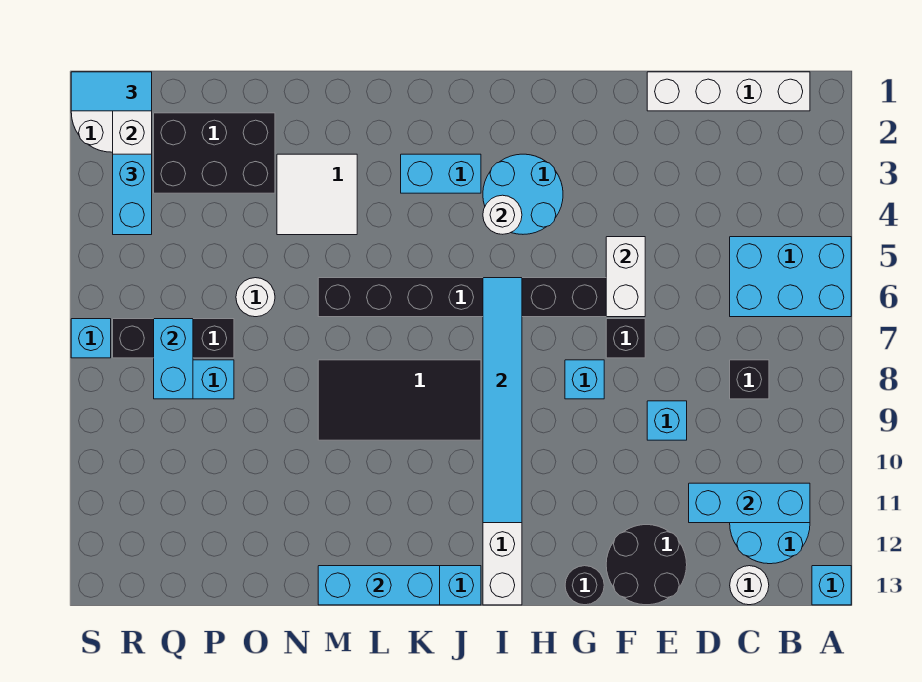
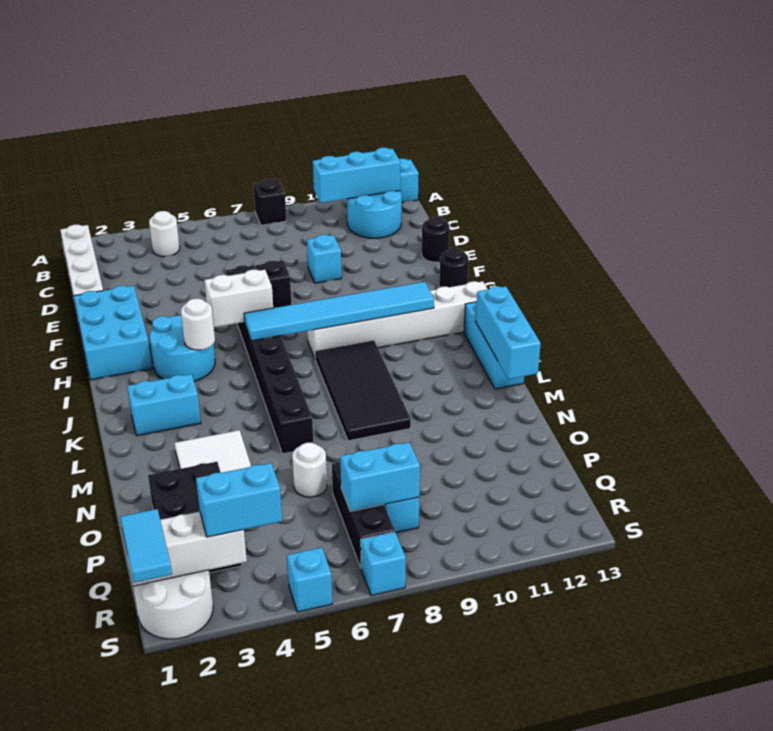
cyan 2x3 brick [730,237,851,317] -> cyan 2x3 brick moved to [74,286,152,380]
cyan 1x3 brick [689,483,810,523] -> cyan 1x3 brick turned to [313,148,400,203]
black 1x1 brick [730,360,769,399] -> black 1x1 brick moved to [253,179,286,225]
white 1x1 round brick [730,566,769,605] -> white 1x1 round brick moved to [149,211,180,257]
black 2x2 round brick [606,525,687,605] -> black 1x1 round brick [422,216,450,262]
white 1x2 brick [606,237,645,317] -> white 1x2 brick moved to [204,270,273,327]
cyan 1x1 brick [565,360,604,399] -> cyan 1x1 brick moved to [287,548,332,612]
cyan 1x2 brick [401,154,481,193] -> cyan 1x2 brick turned to [127,374,201,436]

